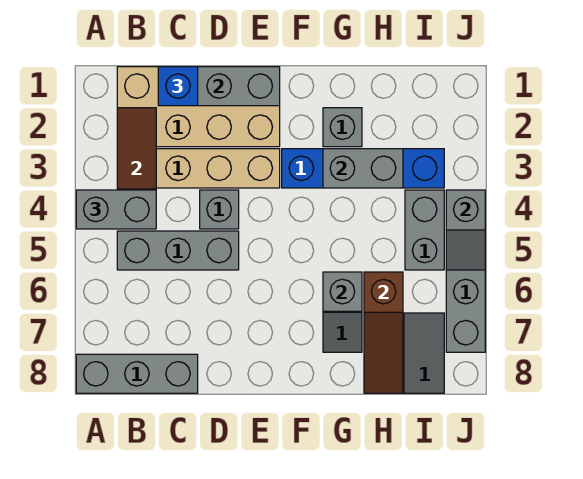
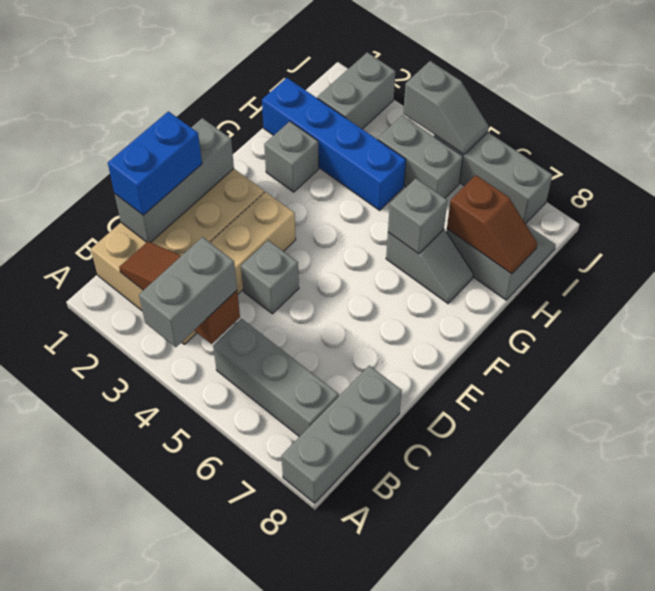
grey 1x3 brick [117,231,239,270] -> grey 1x3 brick turned to [213,319,339,437]
blue 1x1 brick [158,67,198,106] -> blue 1x2 brick [108,111,202,215]
blue 1x4 brick [282,149,444,188] -> blue 1x4 brick turned to [262,78,406,210]
grey 1x2 brick [323,149,403,188] -> grey 1x2 brick moved to [317,52,395,129]
brown 1x3 slope [364,272,403,393] -> brown 1x2 slope [447,175,537,274]

